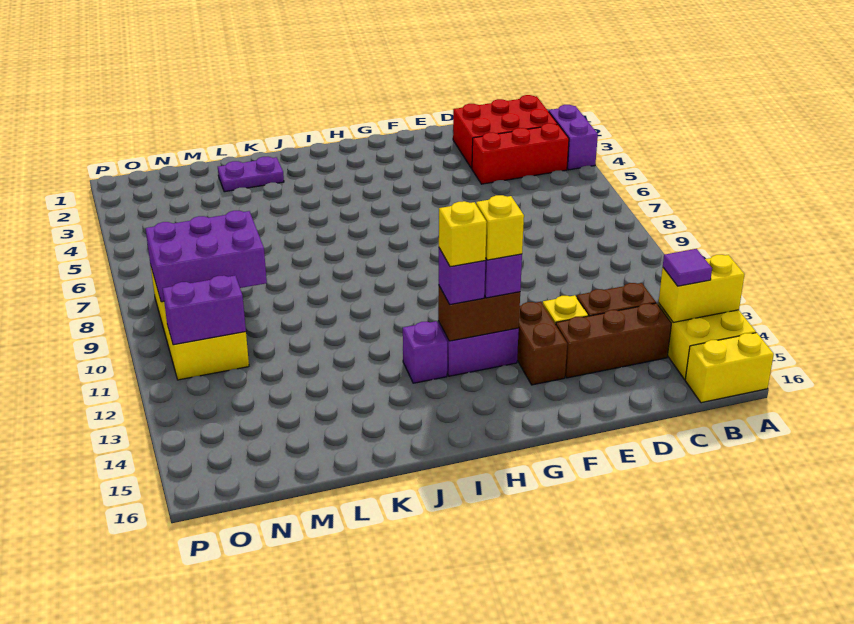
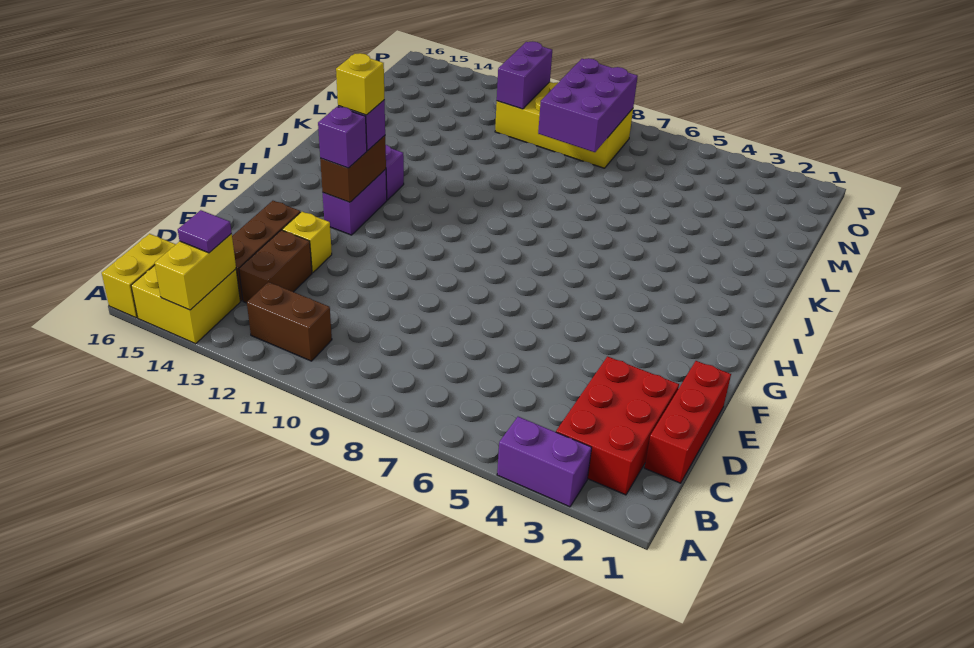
red 1x3 brick [472,123,569,184] -> red 1x3 brick moved to [644,361,731,483]
brown 1x2 brick [517,302,567,385] -> brown 1x2 brick moved to [247,282,332,361]
yellow 1x1 brick [476,195,524,260] -> none
purple 1x2 plate [218,157,284,192] -> none

